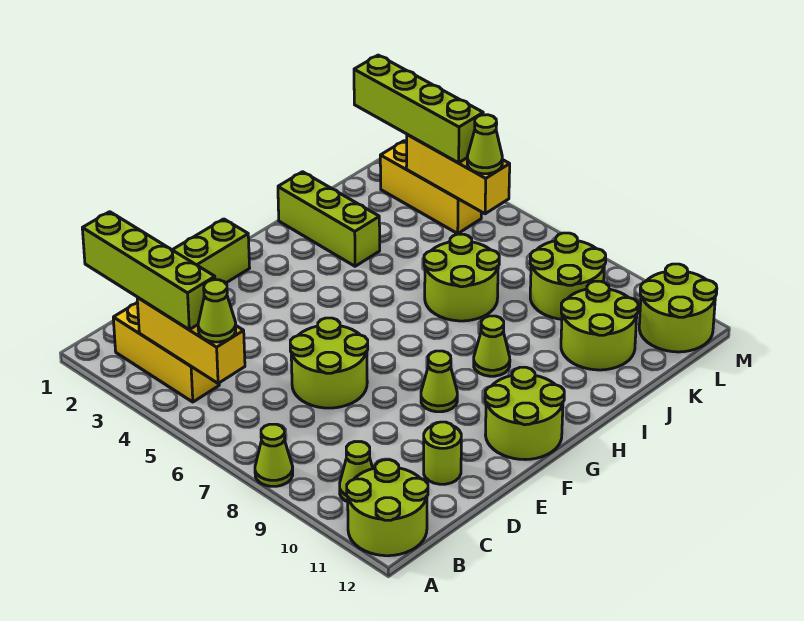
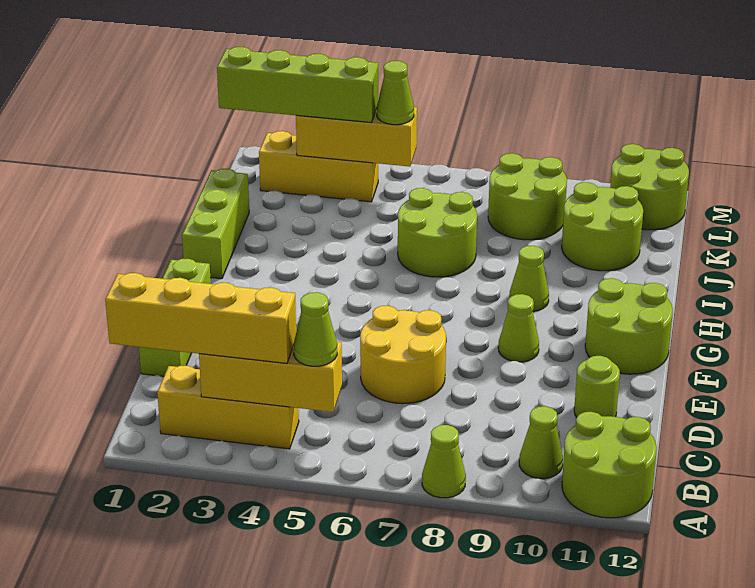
lime 1x4 brick [82,212,215,330] -> yellow 1x4 brick [105,273,296,363]
lime 2x2 round brick [290,318,368,408] -> yellow 2x2 round brick [360,306,446,404]
lime 1x3 brick [278,172,380,266] -> lime 1x3 brick turned to [182,169,249,279]

